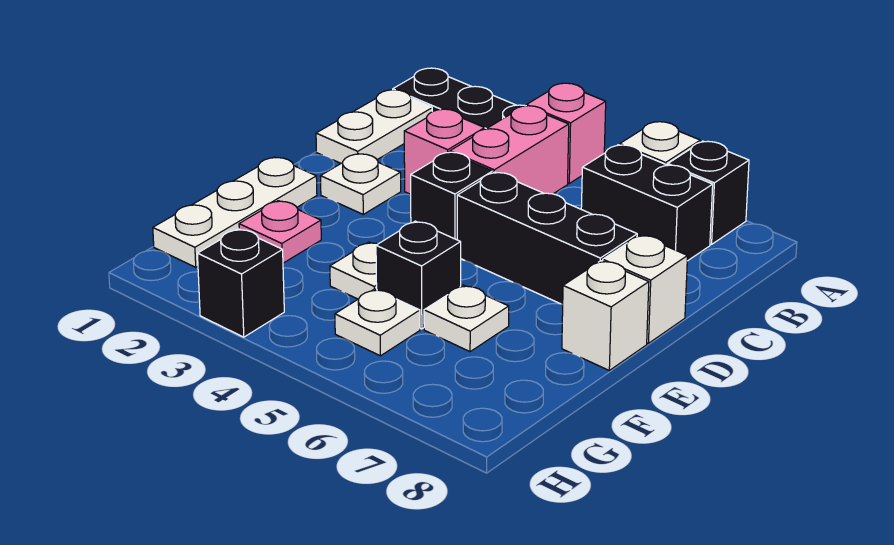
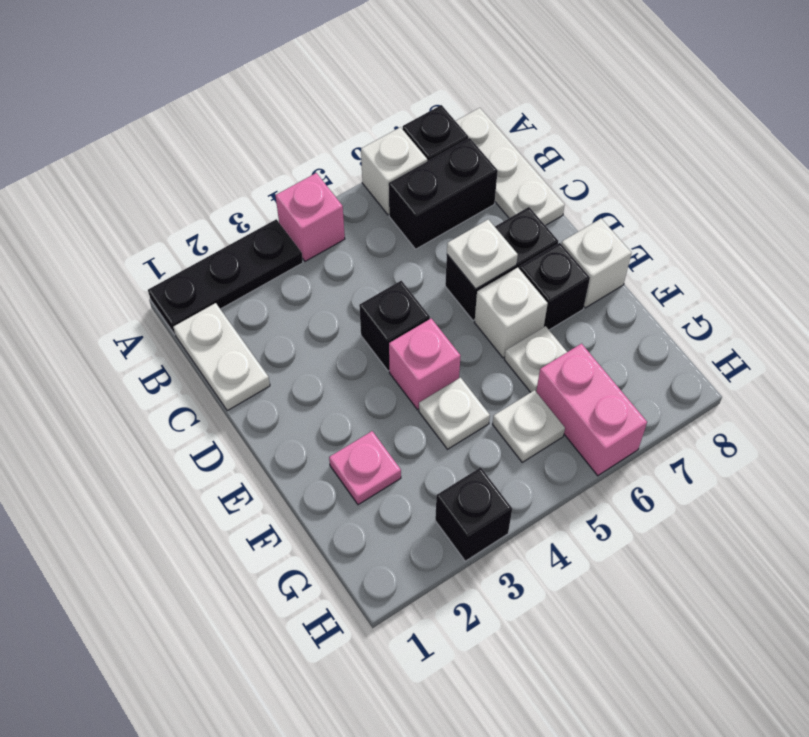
pink 1x2 brick [450,106,569,194] -> pink 1x2 brick moved to [536,344,647,476]
pink 1x1 brick [404,109,485,194] -> pink 1x1 brick moved to [389,319,460,410]
white 1x1 plate [320,154,401,214] -> white 1x1 plate moved to [447,219,518,289]
black 1x3 brick [457,172,637,305] -> black 1x2 brick [445,207,558,321]
white 1x1 brick [603,235,688,343] -> white 1x1 brick moved to [474,268,548,358]
white 1x3 plate [153,157,317,267] -> white 1x3 plate moved to [456,108,565,226]
black 1x1 brick [376,221,461,329] -> black 1x1 brick moved to [520,243,590,330]

